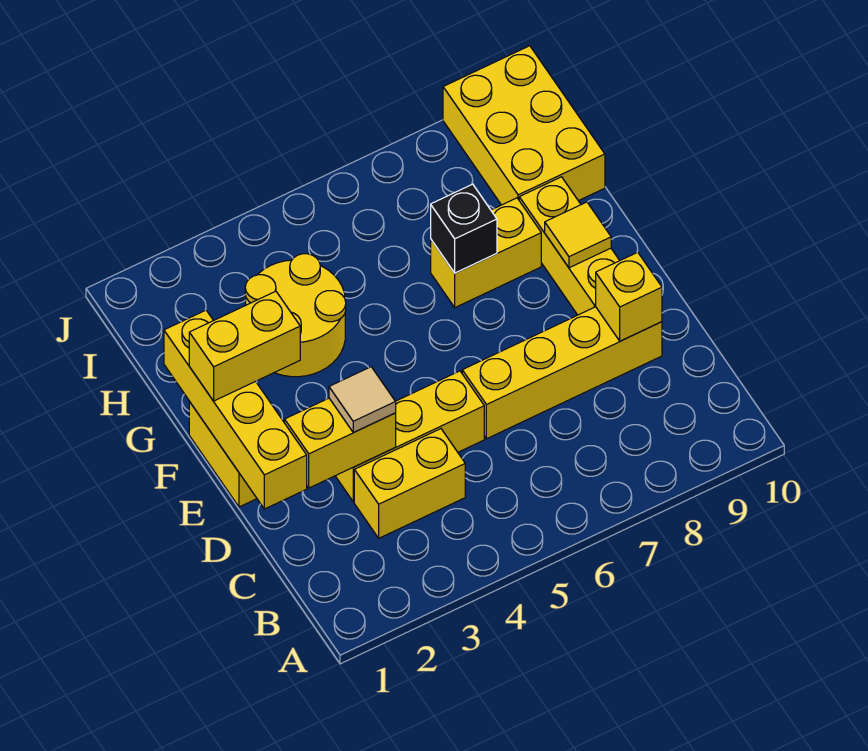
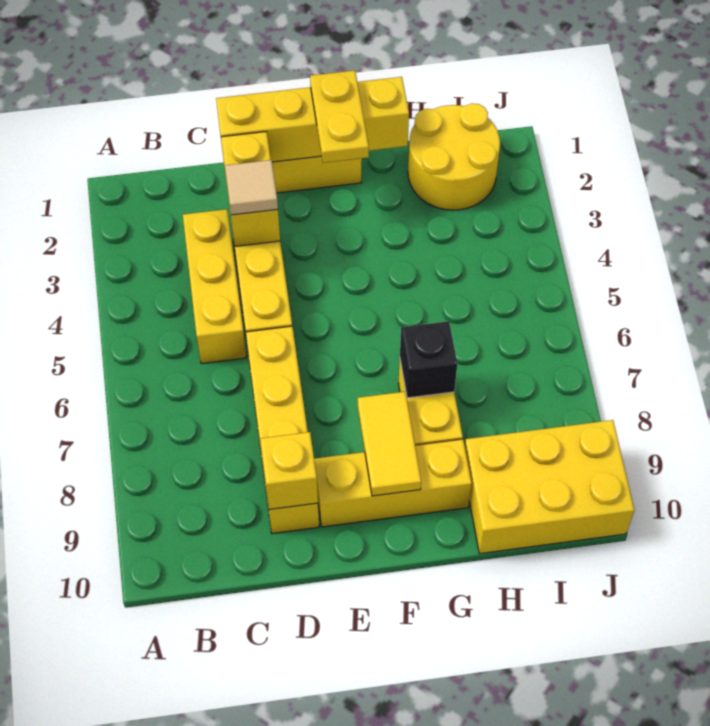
yellow 1x2 brick [354,429,465,538] -> yellow 1x3 brick [183,209,246,364]
yellow 1x2 brick [189,291,300,401] -> yellow 1x2 plate [310,70,369,163]
yellow 1x1 tile [545,202,611,268] -> yellow 1x2 tile [358,392,421,496]
yellow 2x2 round brick [245,254,346,377] -> yellow 2x2 round brick moved to [408,103,500,210]

